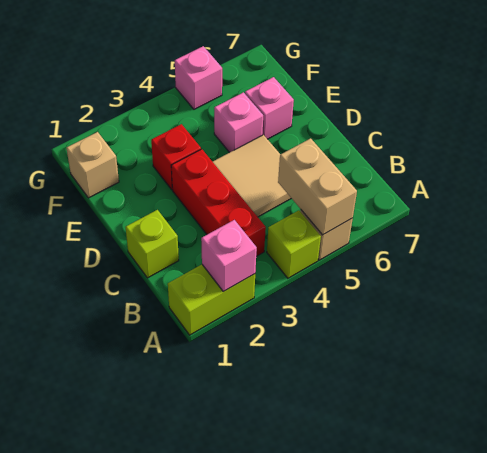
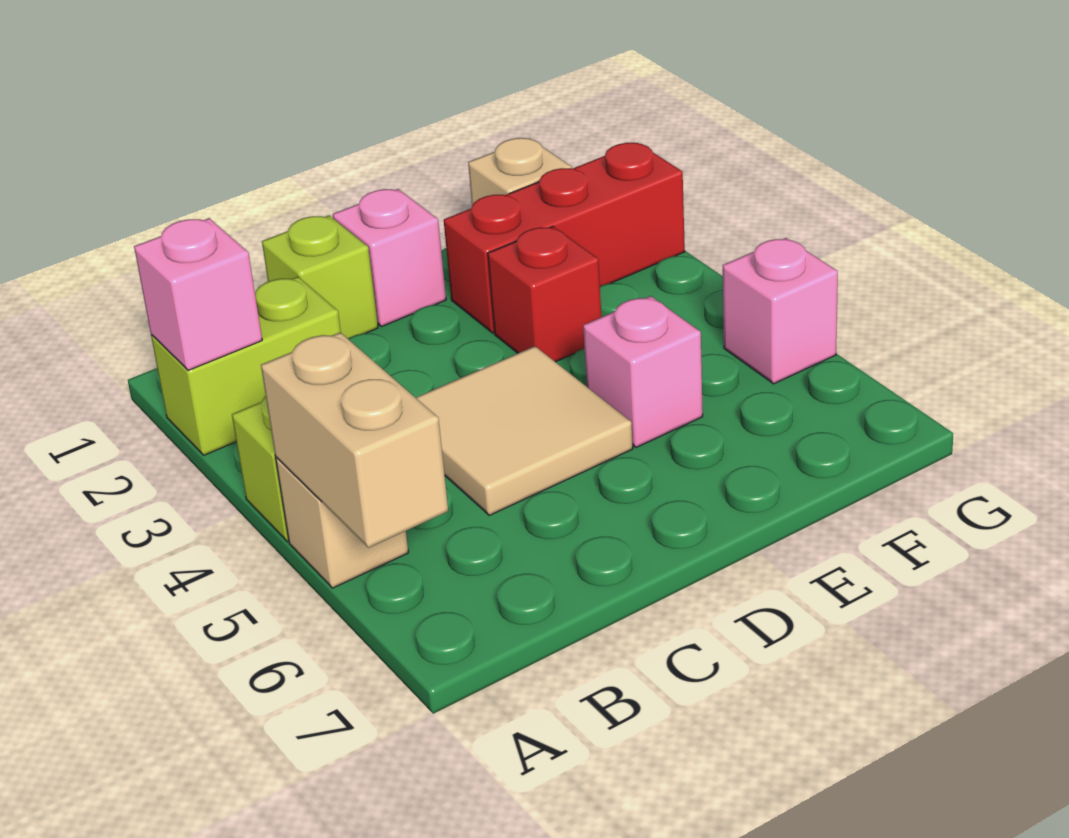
lime 1x2 brick [168,265,255,335] -> lime 1x2 brick turned to [151,277,341,455]
tan 1x2 brick [278,138,357,235] -> tan 1x2 brick turned to [261,332,448,548]
red 1x3 brick [171,149,266,256] -> red 1x3 brick moved to [444,143,685,333]
pink 1x1 brick [245,77,294,139] -> pink 1x1 brick moved to [333,189,446,327]

